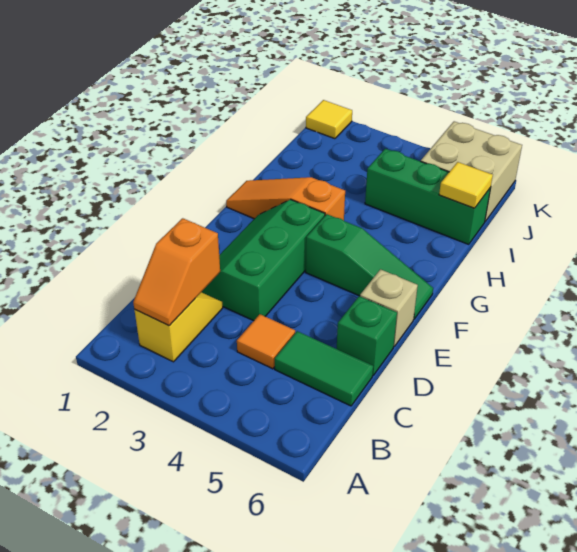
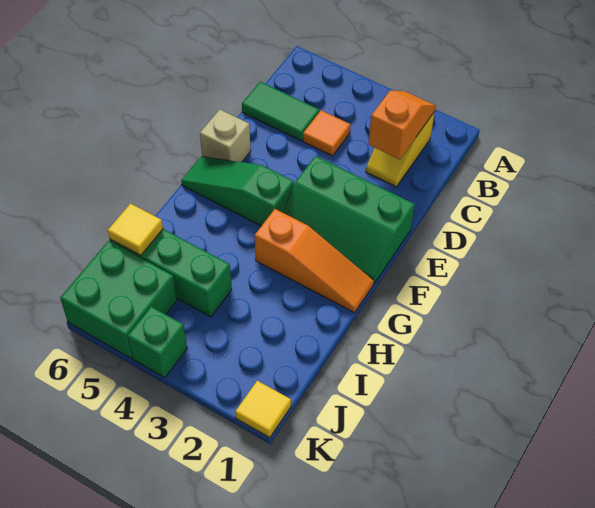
green 2x3 slope [202,200,325,321] -> green 2x3 slope turned to [283,156,415,283]
green 1x1 brick [337,296,397,375] -> green 1x1 brick moved to [128,307,187,378]
tan 2x2 brick [421,121,522,221] -> green 2x2 brick [60,241,177,358]

